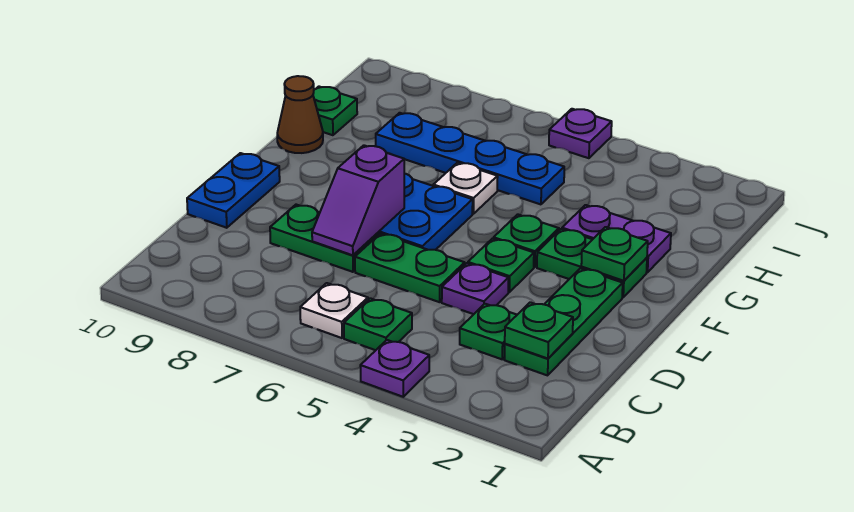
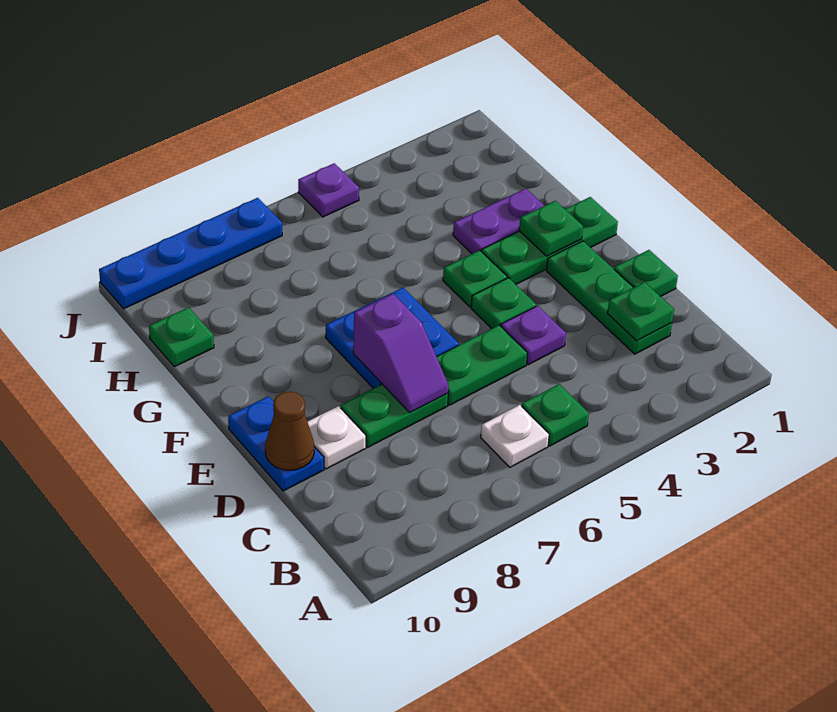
purple 1x1 plate [360,340,429,397] -> none
green 1x1 plate [460,304,517,359] -> green 1x1 plate moved to [614,250,678,297]
green 1x2 plate [537,229,647,297] -> green 1x3 plate [482,197,618,284]
white 1x1 plate [433,163,498,214] -> white 1x1 plate moved to [307,406,366,469]
brown 1x1 cone [277,76,323,153] -> brown 1x1 cone moved to [265,392,314,470]
blue 1x4 plate [376,113,564,204] -> blue 1x4 plate moved to [99,198,282,309]

